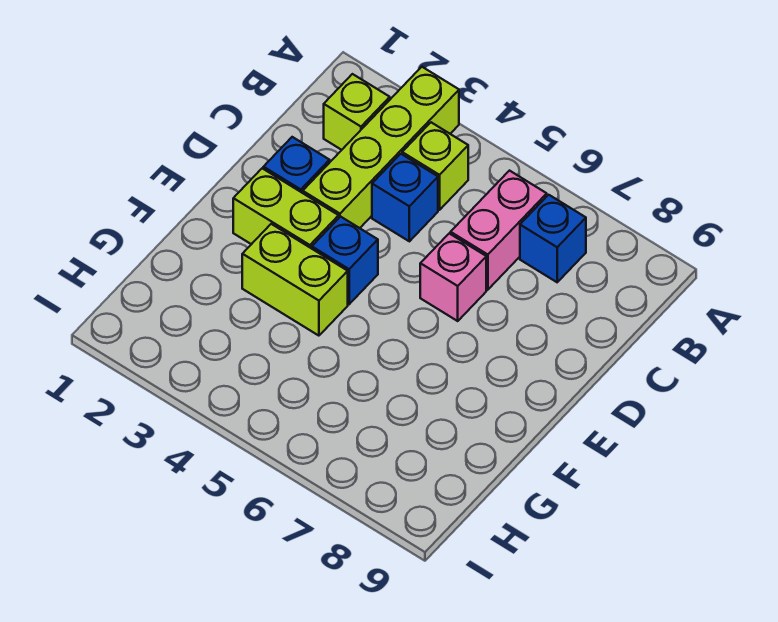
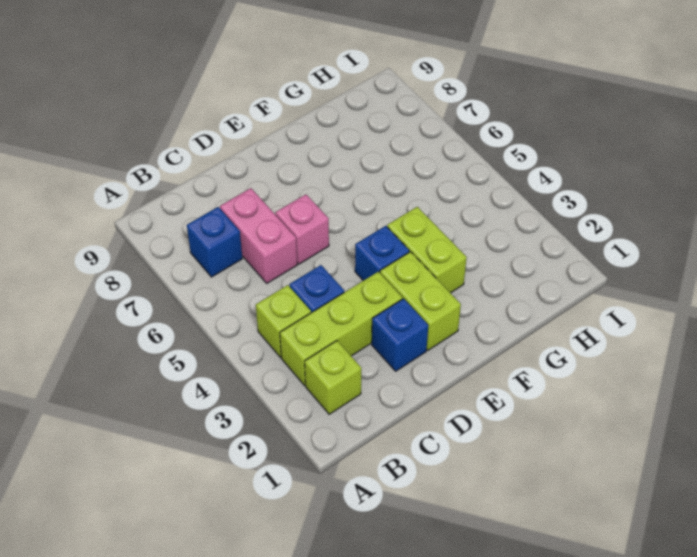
lime 1x4 brick [303,67,459,228] -> lime 1x3 brick [280,272,402,385]
pink 1x2 brick [451,171,547,290] -> pink 1x2 brick turned to [220,188,297,283]

